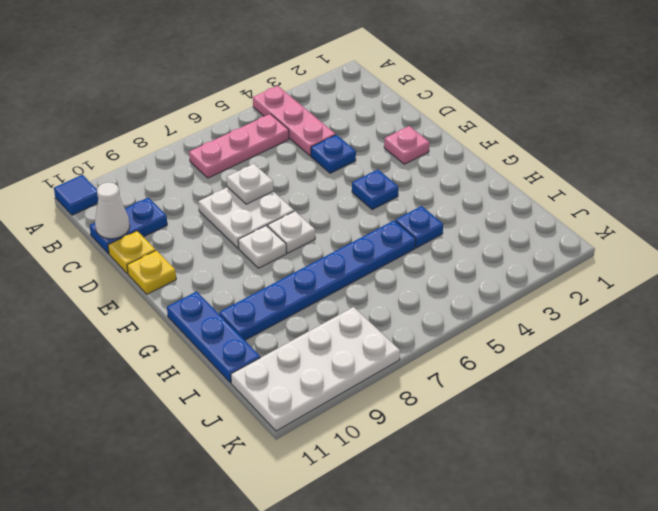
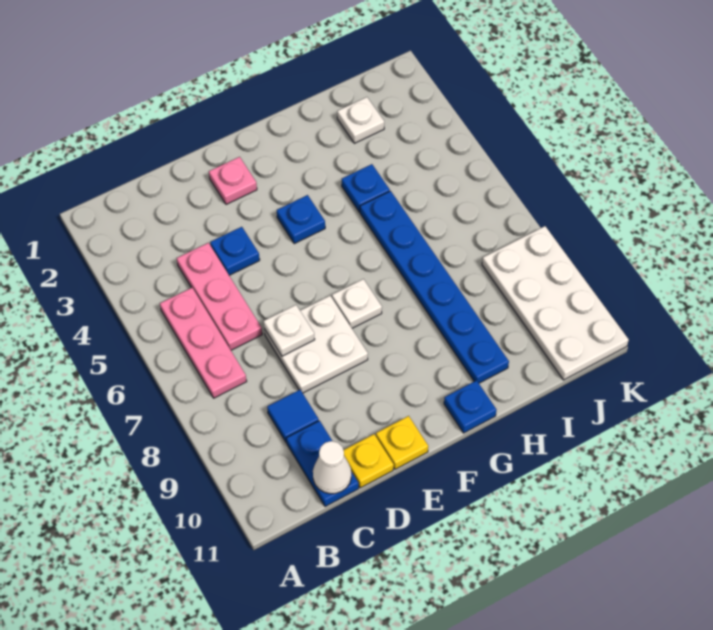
pink 1x3 plate [253,86,335,156] -> pink 1x3 plate turned to [177,243,262,350]
blue 1x1 tile [54,175,98,215] -> blue 1x1 tile moved to [267,390,319,442]
white 1x1 plate [238,226,286,268] -> white 1x1 plate moved to [337,97,384,143]
blue 1x3 plate [167,291,260,383] -> blue 1x1 plate [444,380,497,433]

